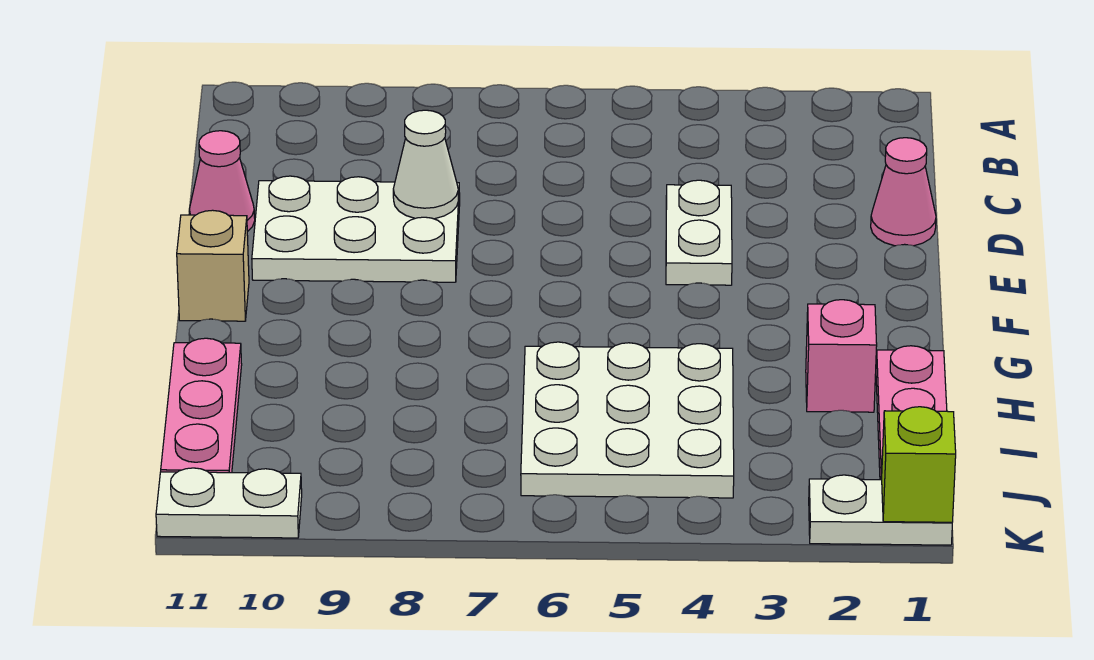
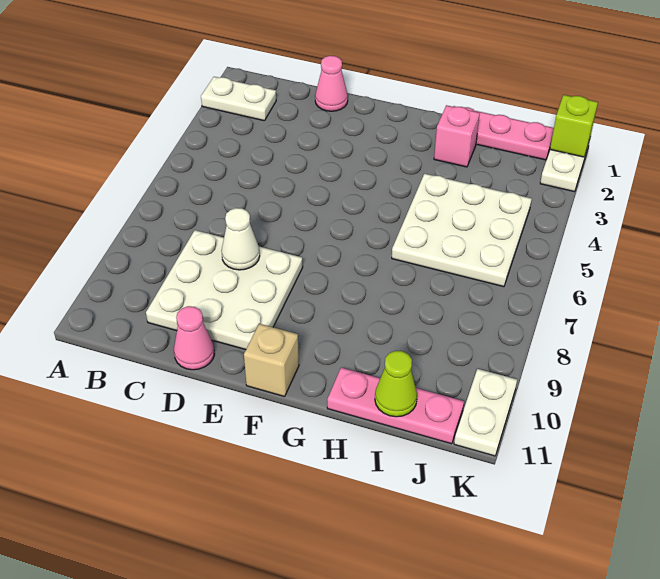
white 1x2 plate [666,180,732,285] -> white 1x2 plate moved to [201,77,276,121]
white 2x3 plate [252,176,460,282] -> white 3x3 plate [146,230,303,350]
none -> lime 1x1 cone [375,351,417,417]

